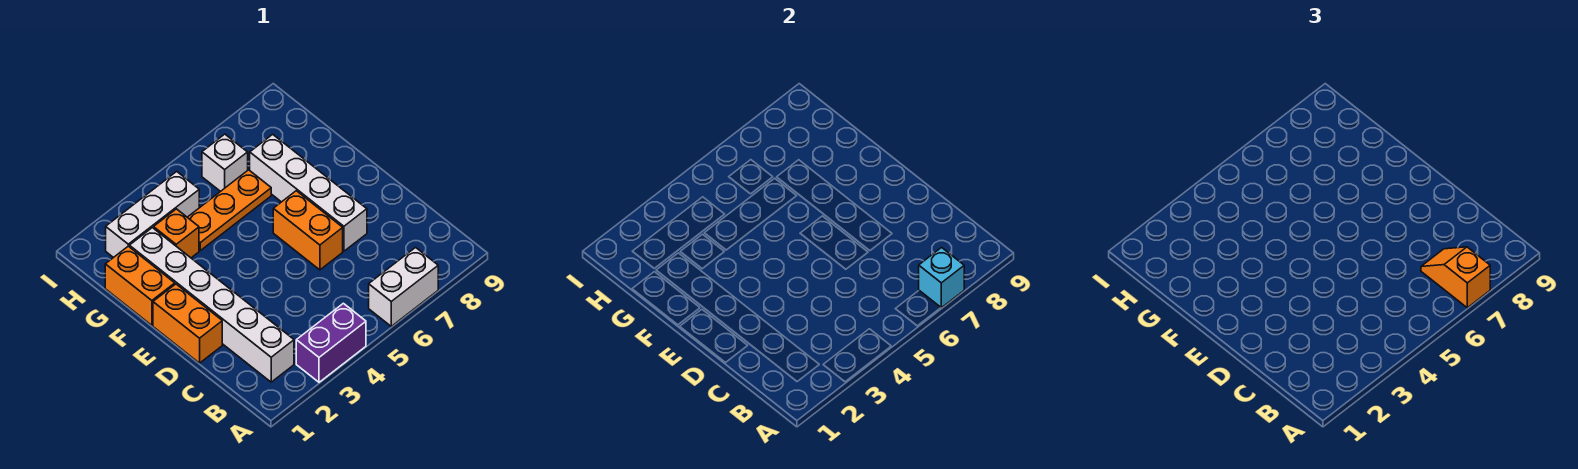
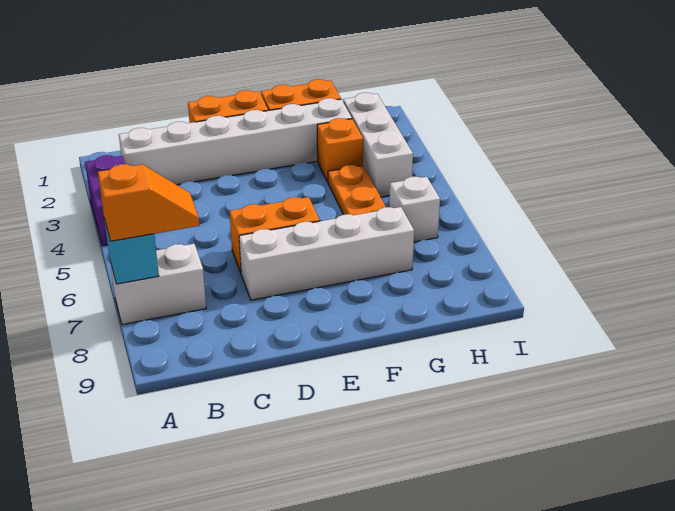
white 1x2 brick [369,247,438,326] -> white 1x2 brick turned to [110,244,206,325]

